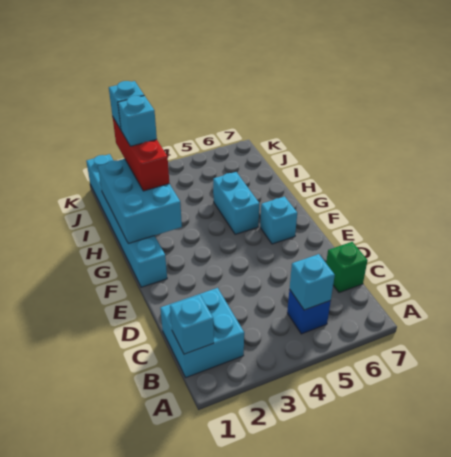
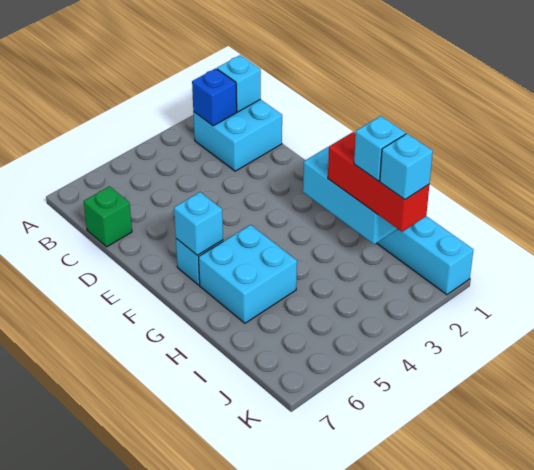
blue 1x1 brick [287,289,331,334] -> blue 1x1 brick moved to [192,68,237,126]
cyan 1x1 brick [290,254,335,310] -> cyan 1x1 brick moved to [174,192,223,255]
cyan 1x2 brick [213,172,259,234] -> cyan 2x2 brick [199,225,297,323]

